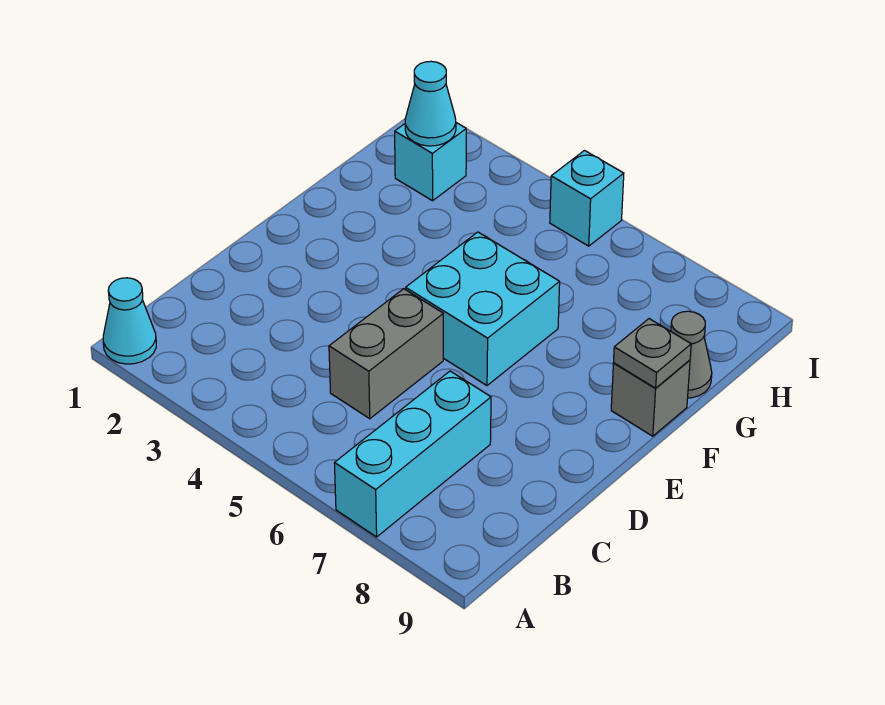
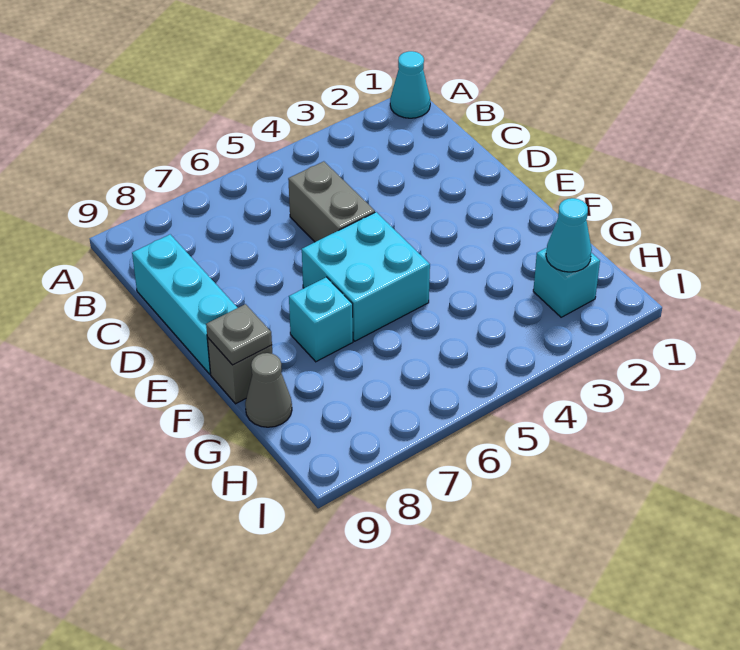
cyan 1x3 brick [335,371,491,537] -> cyan 1x3 brick moved to [132,234,237,374]
cyan 1x1 brick [550,151,624,246] -> cyan 1x1 brick moved to [289,277,353,362]

